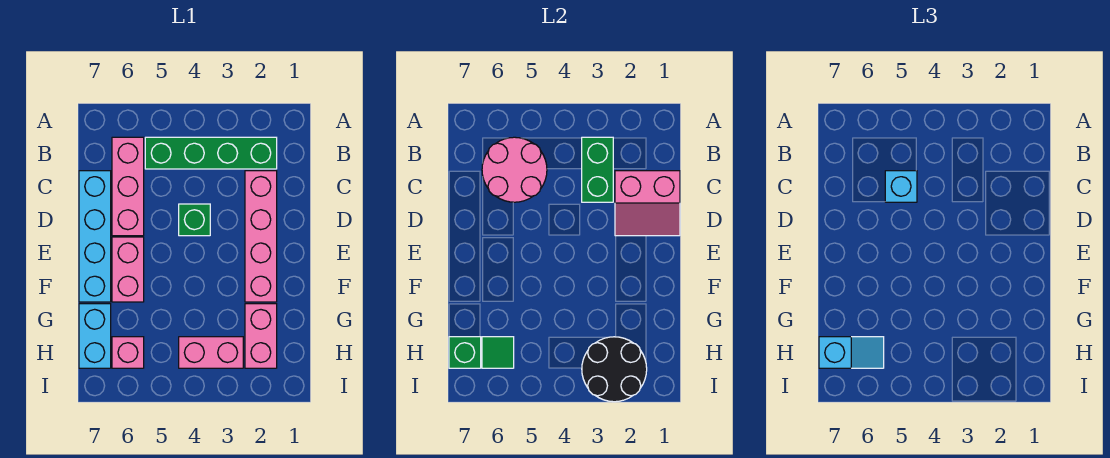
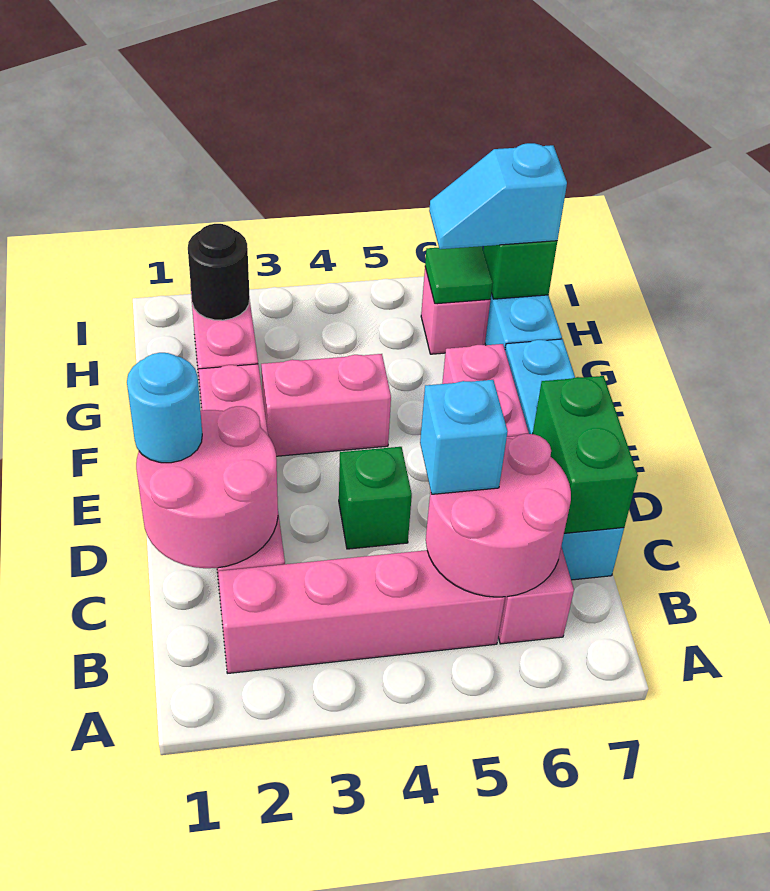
green 1x4 brick [145,137,277,169] -> pink 1x4 brick [218,550,505,673]
green 1x2 brick [582,137,613,202] -> green 1x2 brick moved to [533,376,638,533]
pink 2x2 slope [615,171,680,236] -> pink 2x2 round brick [136,406,278,568]
none -> cyan 1x1 round brick [127,353,202,463]
black 2x2 round brick [582,337,647,402] -> black 1x1 round brick [188,224,250,320]
pink 1x2 brick [179,337,243,368] -> pink 1x2 brick moved to [261,354,391,456]

